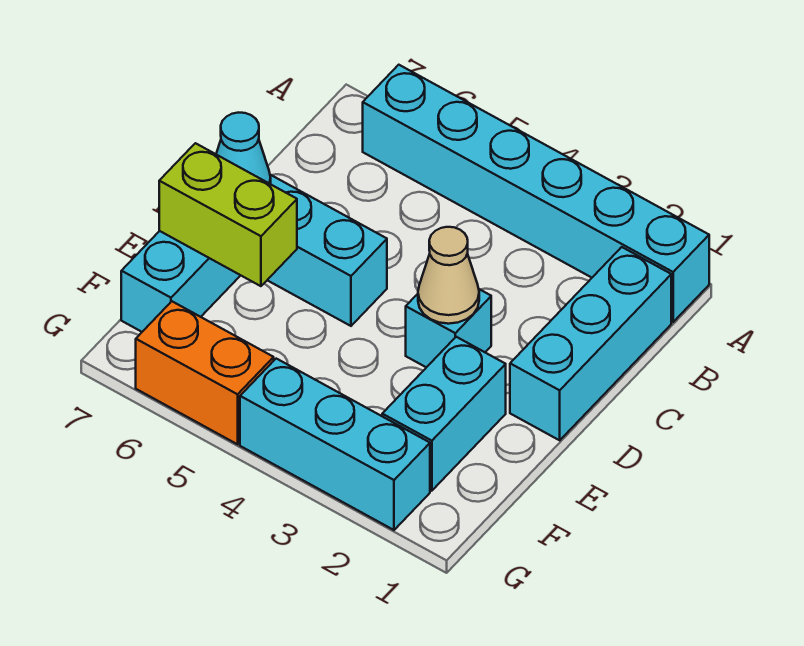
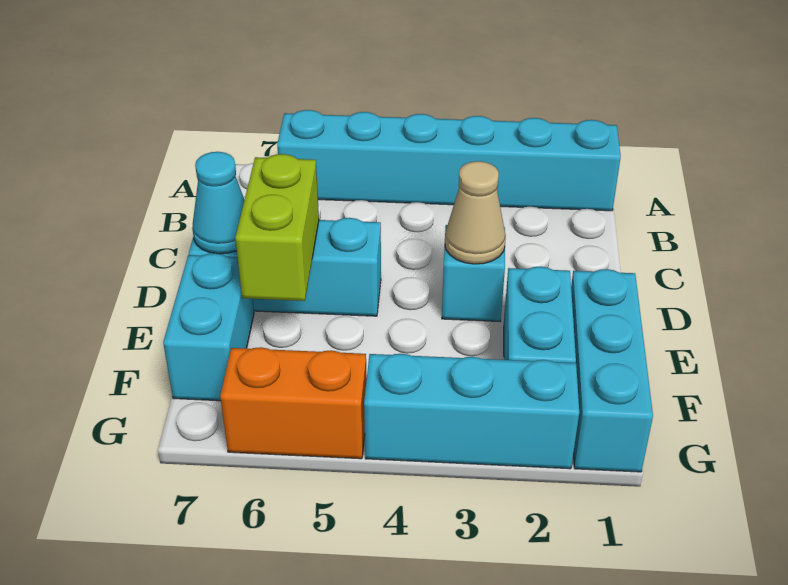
cyan 1x3 brick [510,247,671,440] -> cyan 1x3 brick moved to [571,269,653,472]
lime 1x2 brick [159,143,297,286] -> lime 1x2 brick turned to [235,154,319,301]

